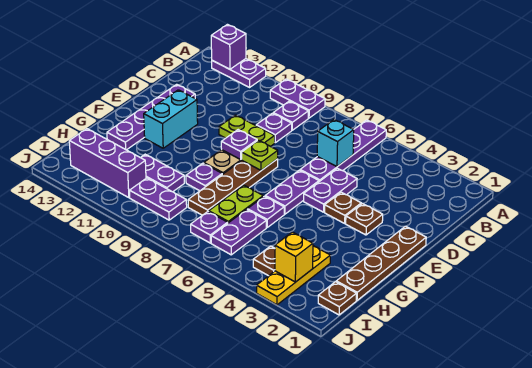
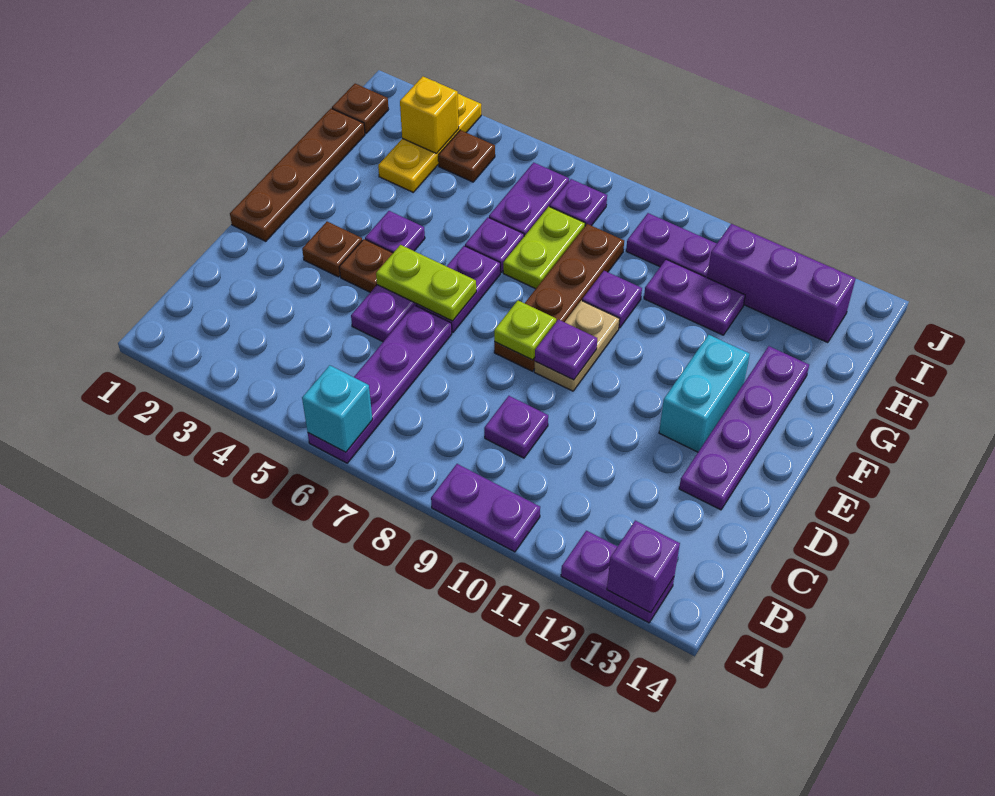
purple 1x1 plate [273,101,308,130] -> purple 1x1 plate moved to [365,211,425,253]
cyan 1x1 brick [317,120,354,167] -> cyan 1x1 brick moved to [302,365,372,452]
lime 1x2 plate [219,115,275,146] -> lime 1x2 plate moved to [376,245,476,321]

